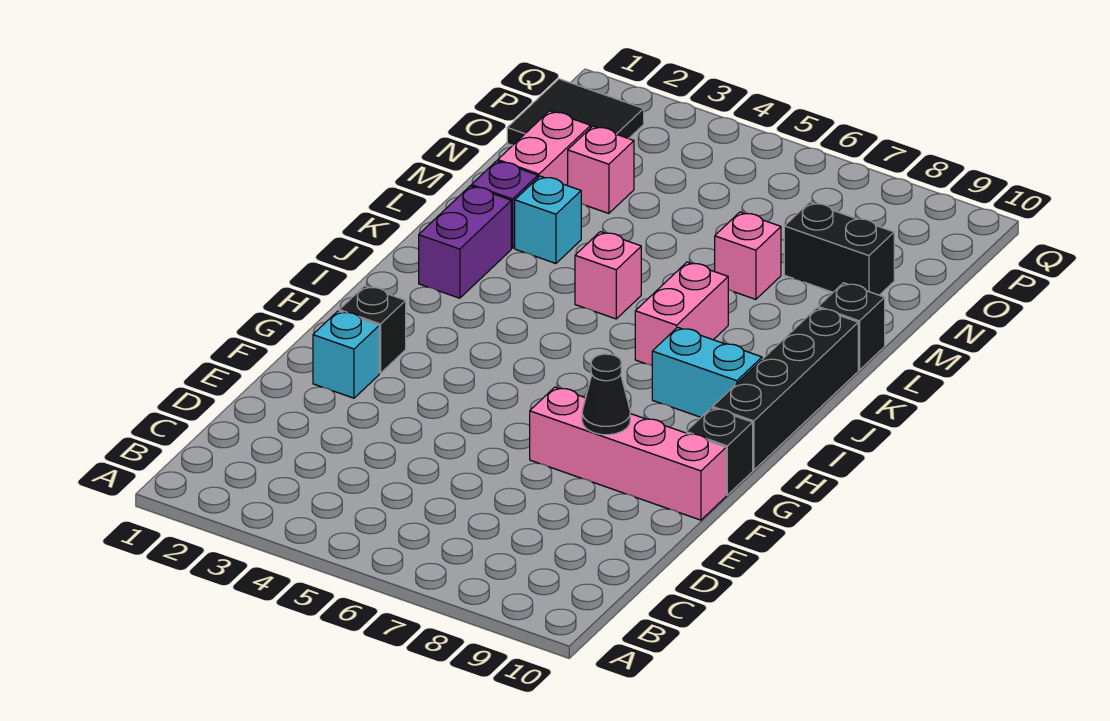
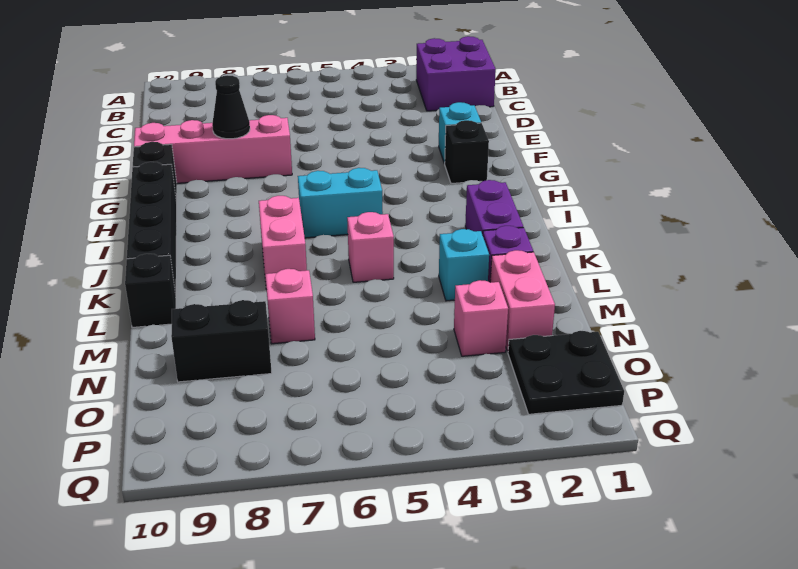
none -> purple 2x2 brick [416,36,496,111]
cyan 1x2 brick [652,327,762,417] -> cyan 1x2 brick moved to [298,168,383,238]
black 2x2 tile [507,79,644,145] -> black 2x2 plate [508,331,624,414]

